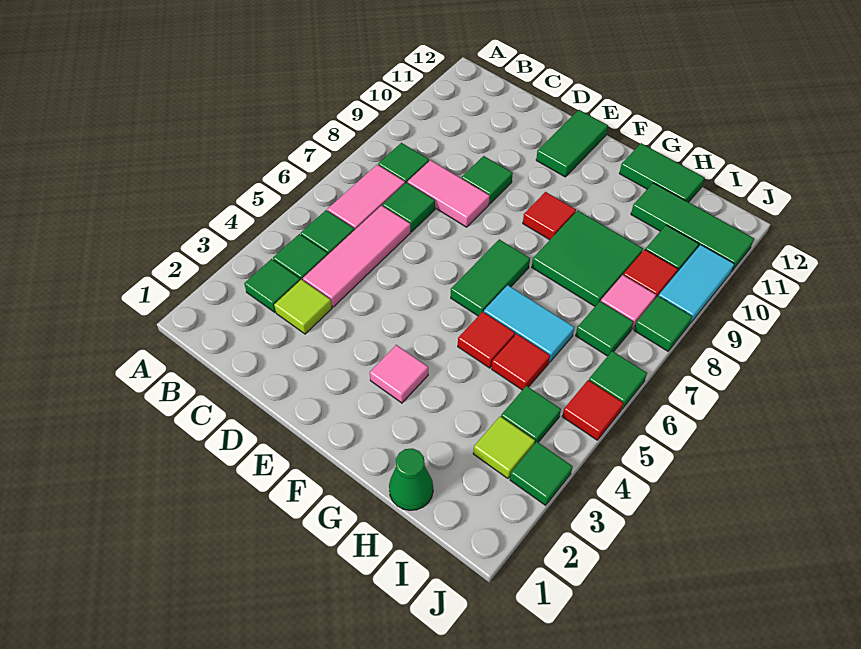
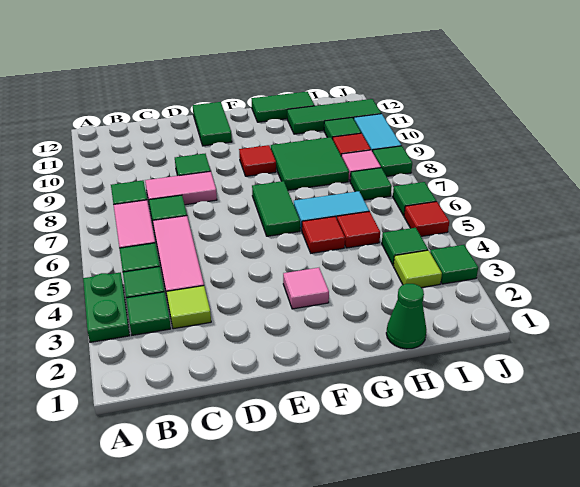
none -> green 1x2 plate [83,272,130,342]

